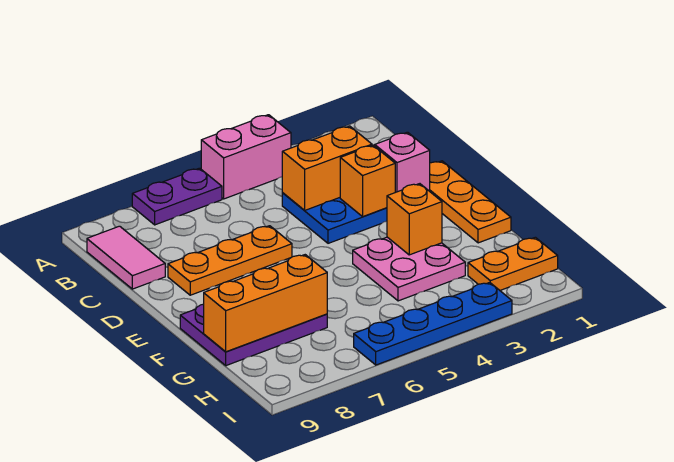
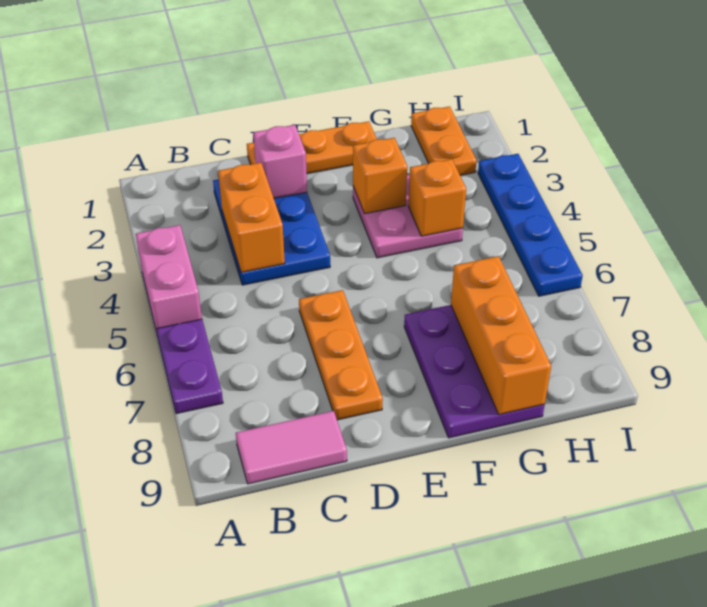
orange 1x1 brick [340,145,395,217] -> orange 1x1 brick moved to [408,159,466,236]

